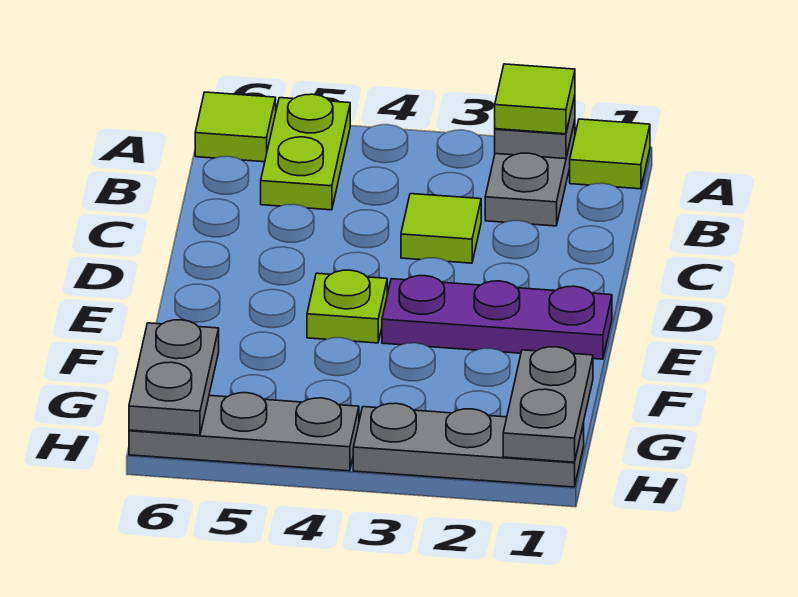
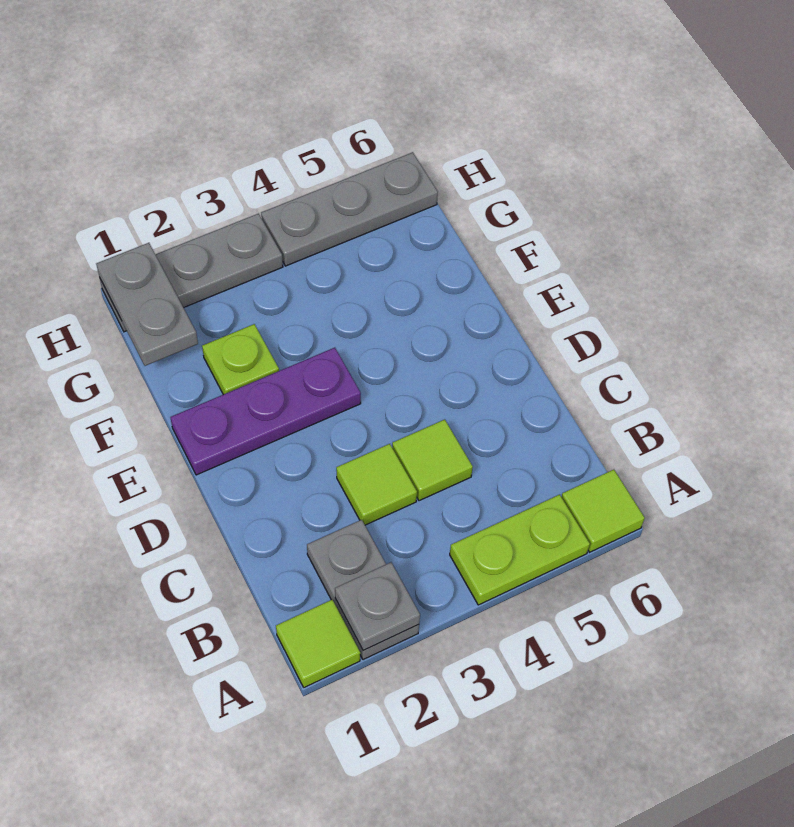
lime 1x1 tile [495,64,575,134] -> lime 1x1 tile moved to [392,419,473,501]
lime 1x2 plate [261,94,350,210] -> lime 1x2 plate turned to [450,495,590,605]
lime 1x1 plate [307,270,387,343] -> lime 1x1 plate moved to [202,324,279,395]
grey 1x2 plate [129,320,219,435] -> none

